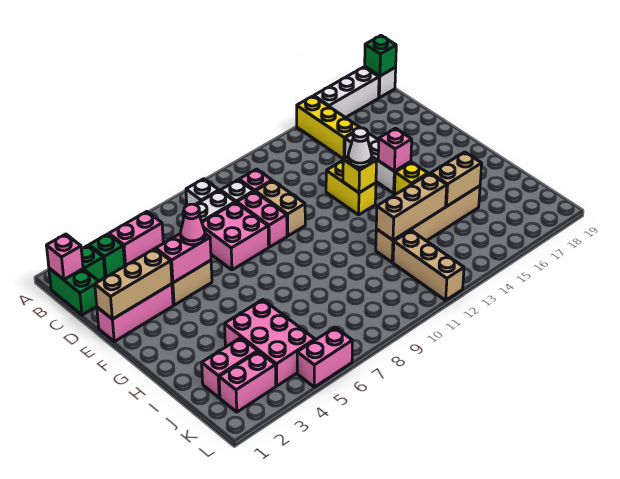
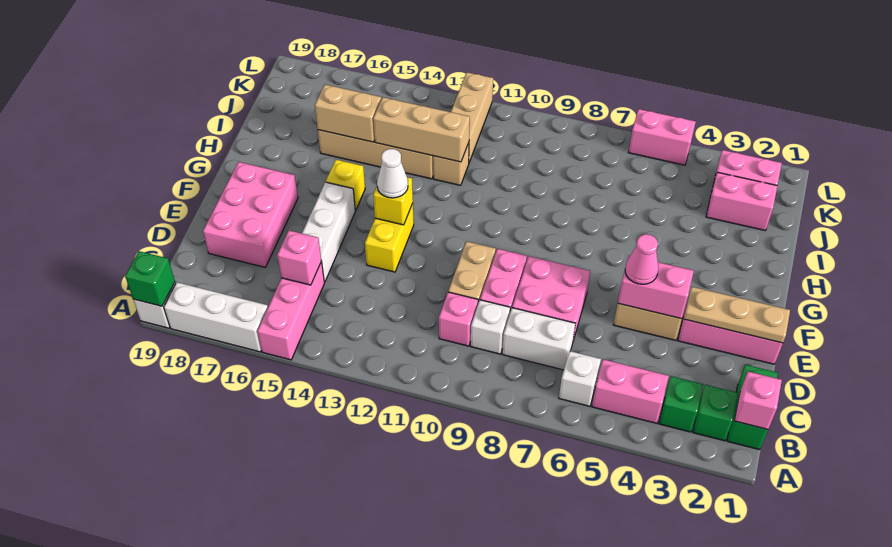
yellow 1x3 brick [297,96,360,159] -> pink 1x3 brick [257,262,324,360]
white 1x1 brick [186,179,219,205] -> white 1x1 brick moved to [559,351,601,406]
tan 1x3 brick [95,249,172,319] -> tan 1x3 plate [684,287,790,343]
pink 1x1 brick [378,128,412,171] -> pink 1x1 brick moved to [277,231,321,285]
pink 2x3 brick [225,300,315,386] -> pink 2x3 brick moved to [203,162,298,267]

